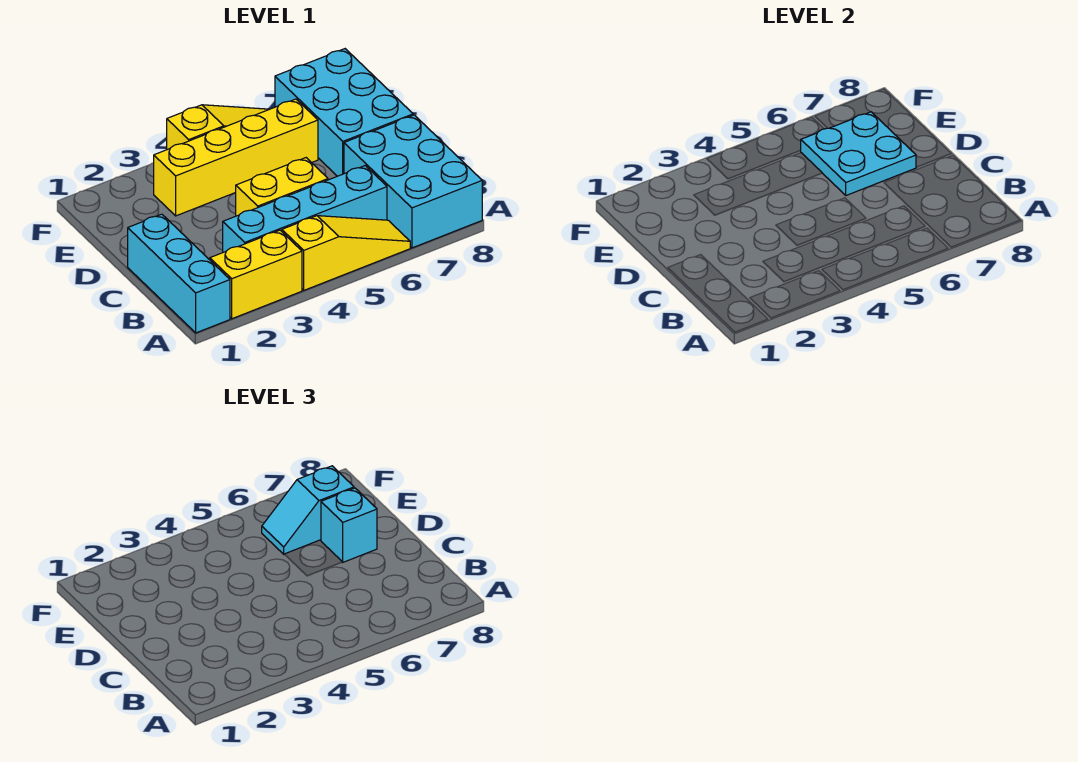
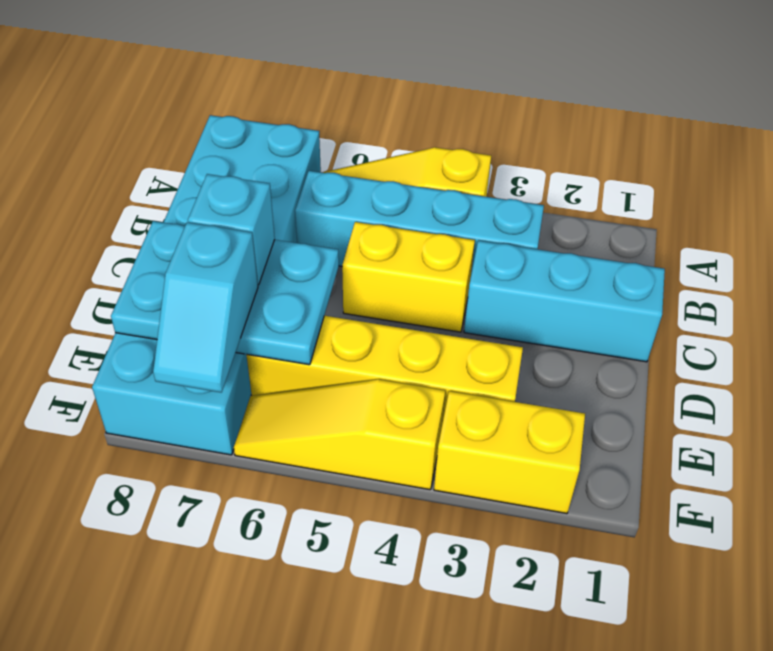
cyan 1x3 brick [128,214,230,333] -> cyan 1x3 brick turned to [464,240,665,362]
yellow 1x2 brick [210,230,302,319] -> yellow 1x2 brick moved to [434,391,585,514]
cyan 2x2 plate [800,112,916,195] -> cyan 2x3 plate [111,221,339,365]
cyan 1x2 slope [262,466,354,554] -> cyan 1x2 slope turned to [153,222,258,393]

